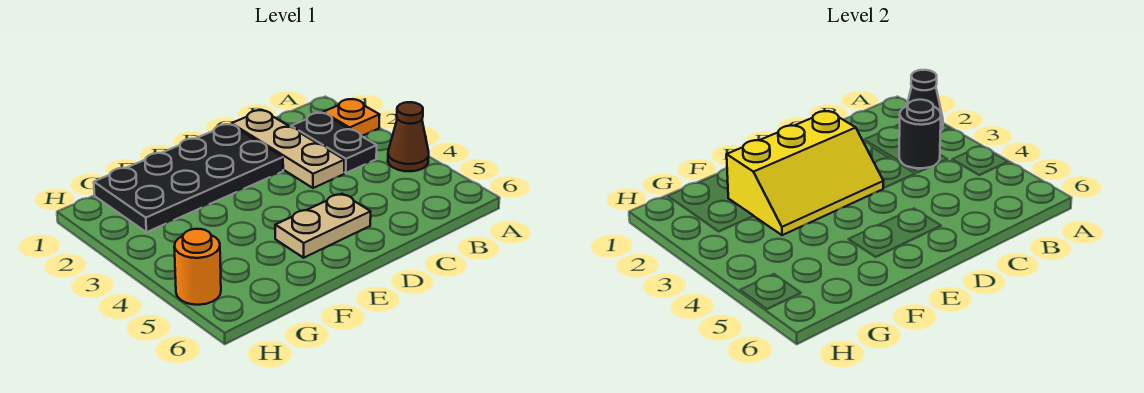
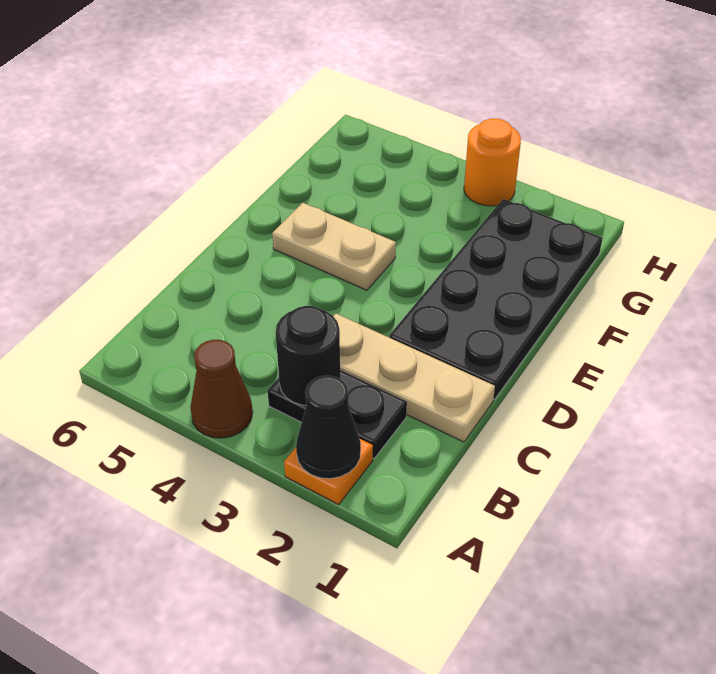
yellow 2x3 slope [727,111,884,235] -> none
tan 1x2 plate [275,194,371,258] -> tan 1x2 plate turned to [272,203,396,290]
orange 1x1 round brick [174,229,221,305] -> orange 1x1 round brick moved to [464,119,521,206]

